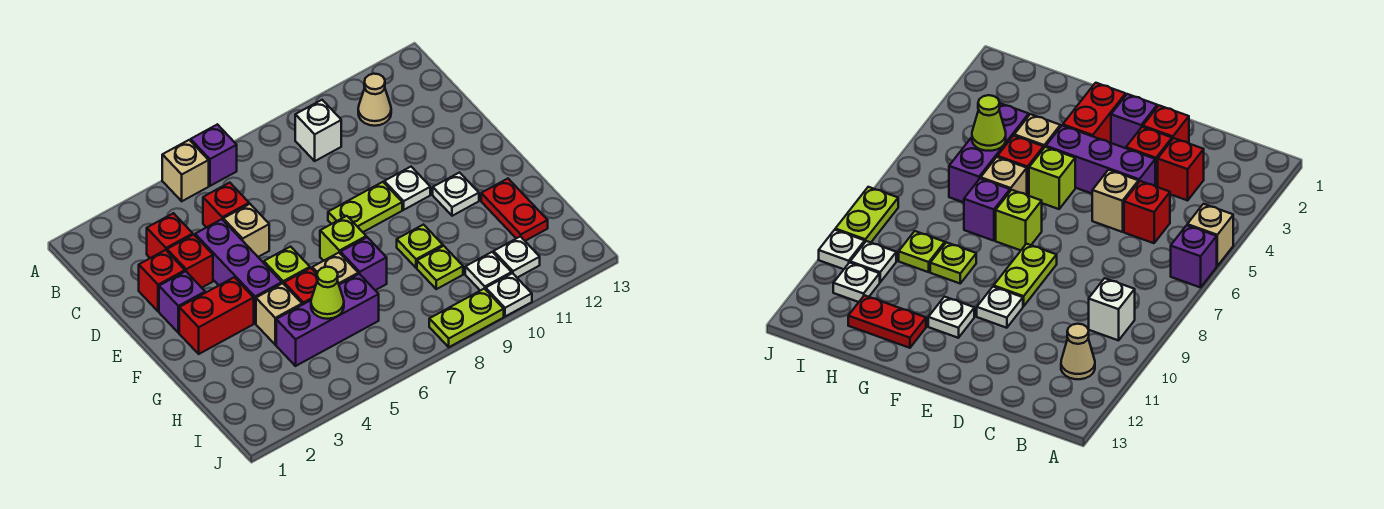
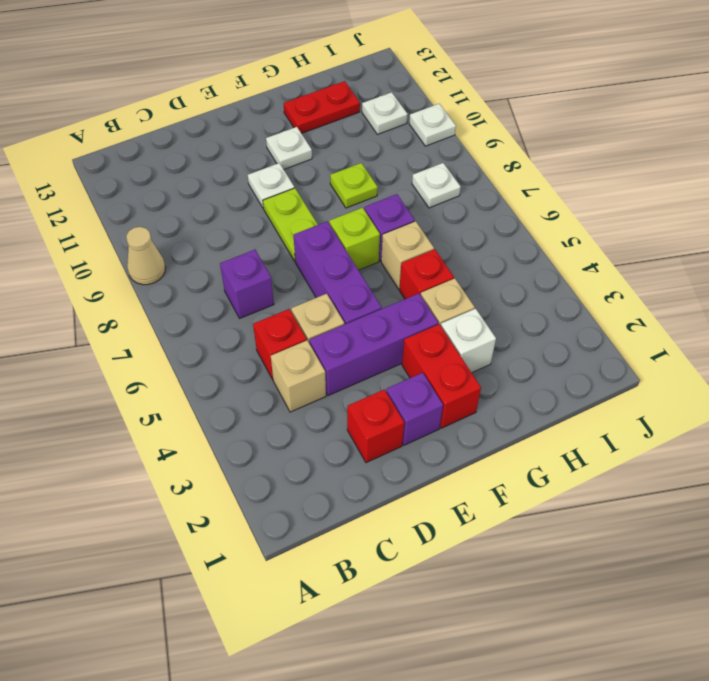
tan 1x1 brick [162,140,209,201] -> tan 1x1 brick moved to [271,341,326,412]
purple 1x1 brick [191,124,237,186] -> purple 1x1 brick moved to [220,250,274,318]
white 1x1 brick [295,100,341,161] -> white 1x1 brick moved to [441,309,496,373]
tan 1x1 cone [358,74,391,126] -> tan 1x1 cone moved to [126,227,166,285]
red 1x1 brick [147,213,193,258] -> none
red 1x1 brick [167,235,213,288] -> none
lime 1x1 brick [264,247,310,284] -> none
purple 1x3 brick [276,274,379,366] -> purple 1x3 brick moved to [294,221,382,324]
lime 1x1 cone [311,267,344,319] -> none
lime 1x1 plate [417,246,463,289] -> none
white 1x1 plate [465,252,512,291] -> white 1x1 plate moved to [412,163,461,208]
lime 1x2 plate [429,289,504,347] -> none

